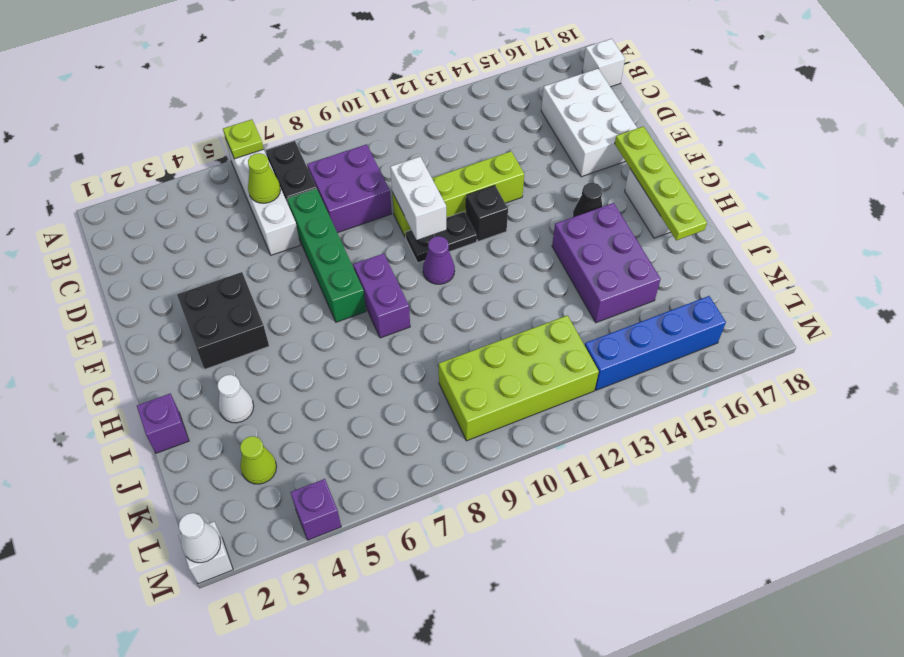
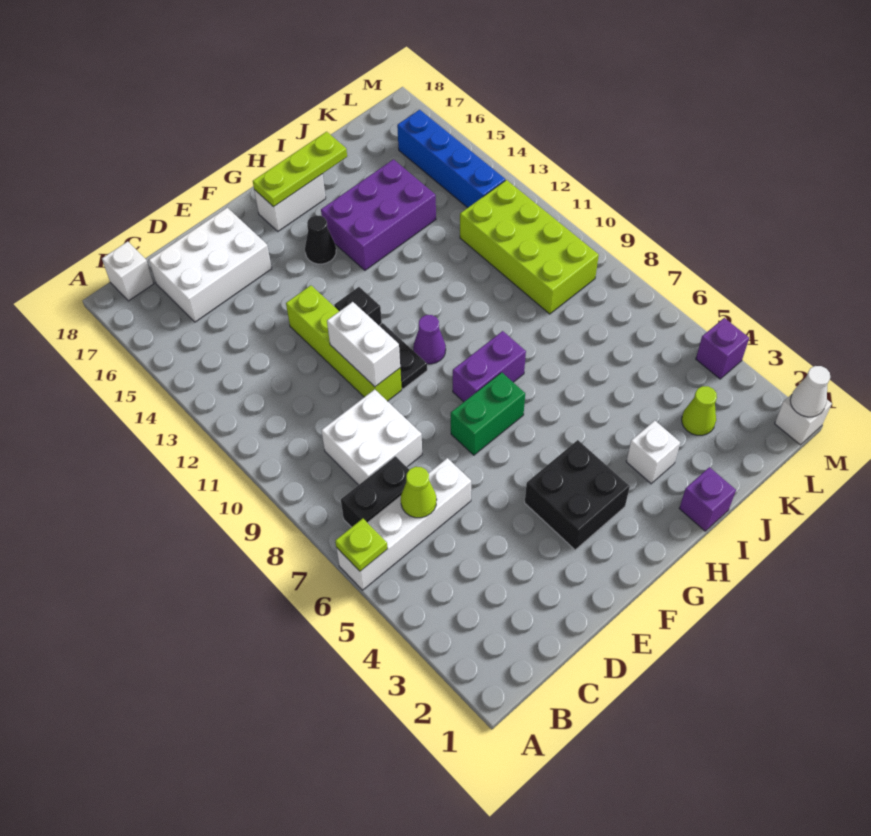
purple 2x2 brick [307,144,392,233] -> white 2x2 brick [321,389,422,485]
green 1x4 brick [287,188,366,322] -> green 1x2 brick [451,372,525,455]
white 1x2 brick [390,157,446,240] -> white 1x2 brick turned to [327,302,400,387]
lime 1x4 plate [615,126,707,240] -> lime 1x3 plate [253,132,347,207]
white 1x1 cone [218,375,254,423] -> white 1x1 brick [626,421,680,484]

